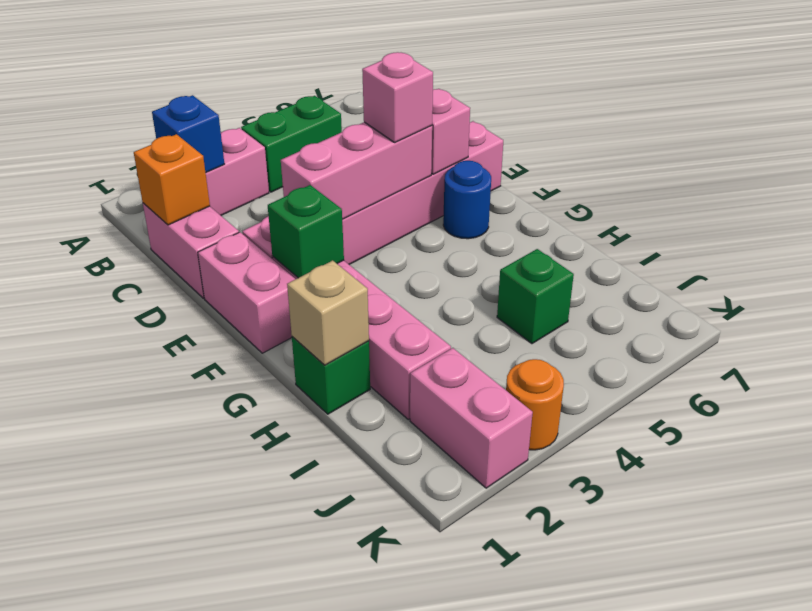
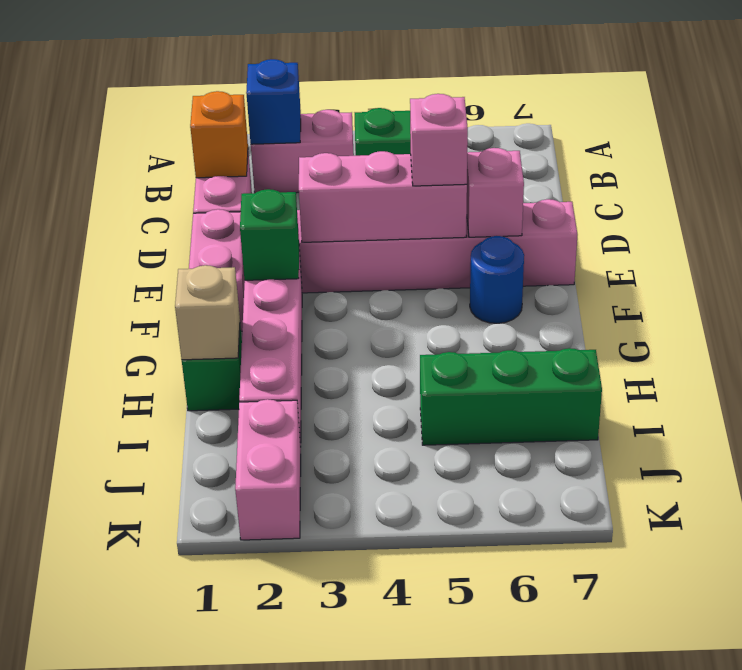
green 1x1 brick [497,249,574,344] -> green 1x3 brick [420,348,602,445]
orange 1x1 round brick [506,359,564,450] -> none

